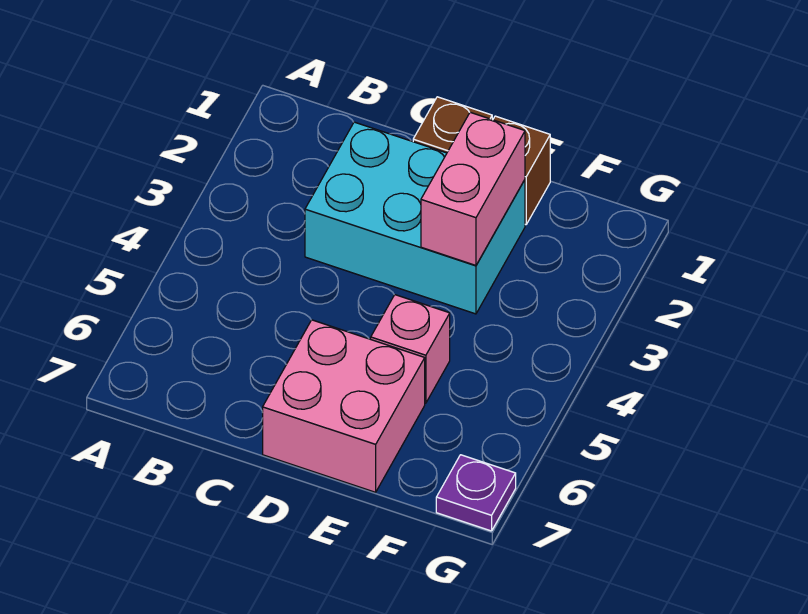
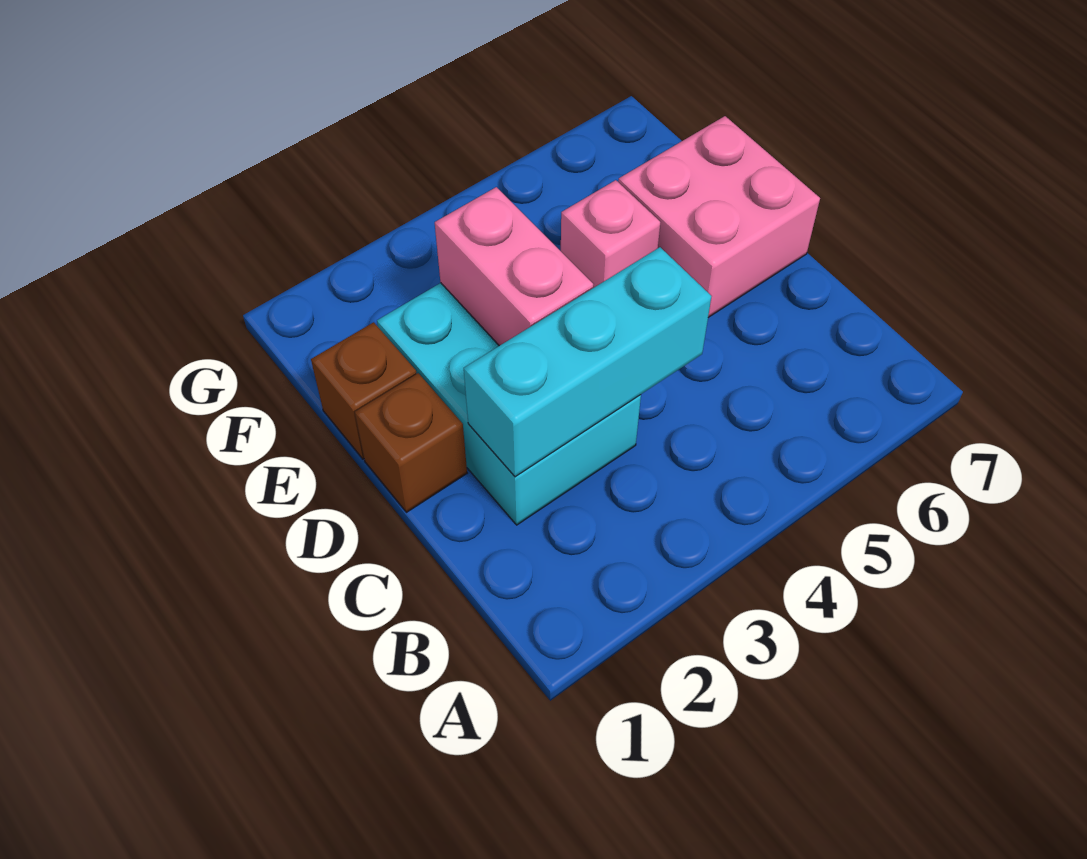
none -> cyan 1x3 brick [464,247,712,477]
pink 1x2 brick [421,112,525,265] -> pink 1x2 brick turned to [435,187,593,346]
purple 1x1 plate [436,455,516,531] -> none

